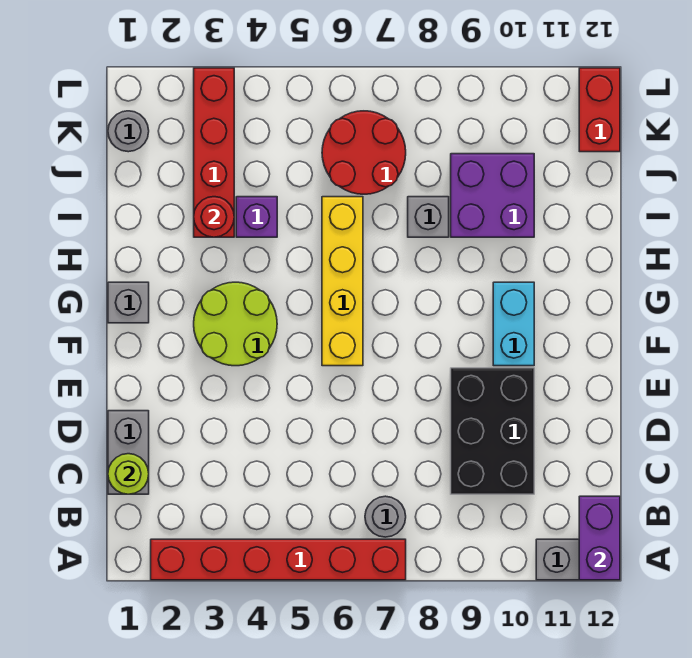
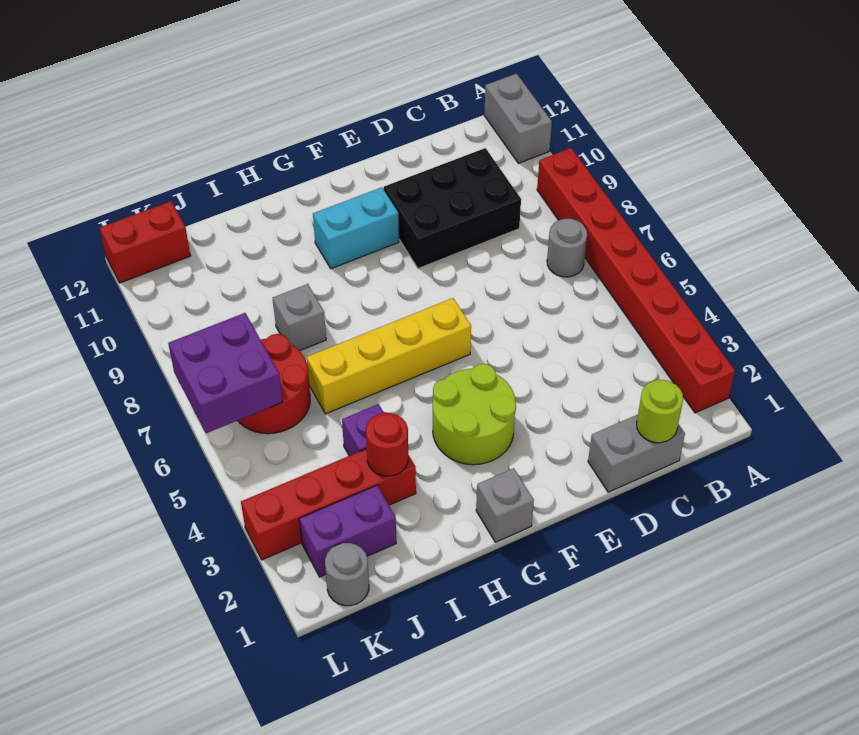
red 1x6 brick [151,539,406,580] -> red 1x8 brick [537,148,735,413]
purple 1x2 brick [579,496,620,580] -> purple 1x2 brick moved to [299,485,396,577]
purple 2x2 brick [451,154,534,237] -> purple 2x2 brick moved to [168,313,282,433]

